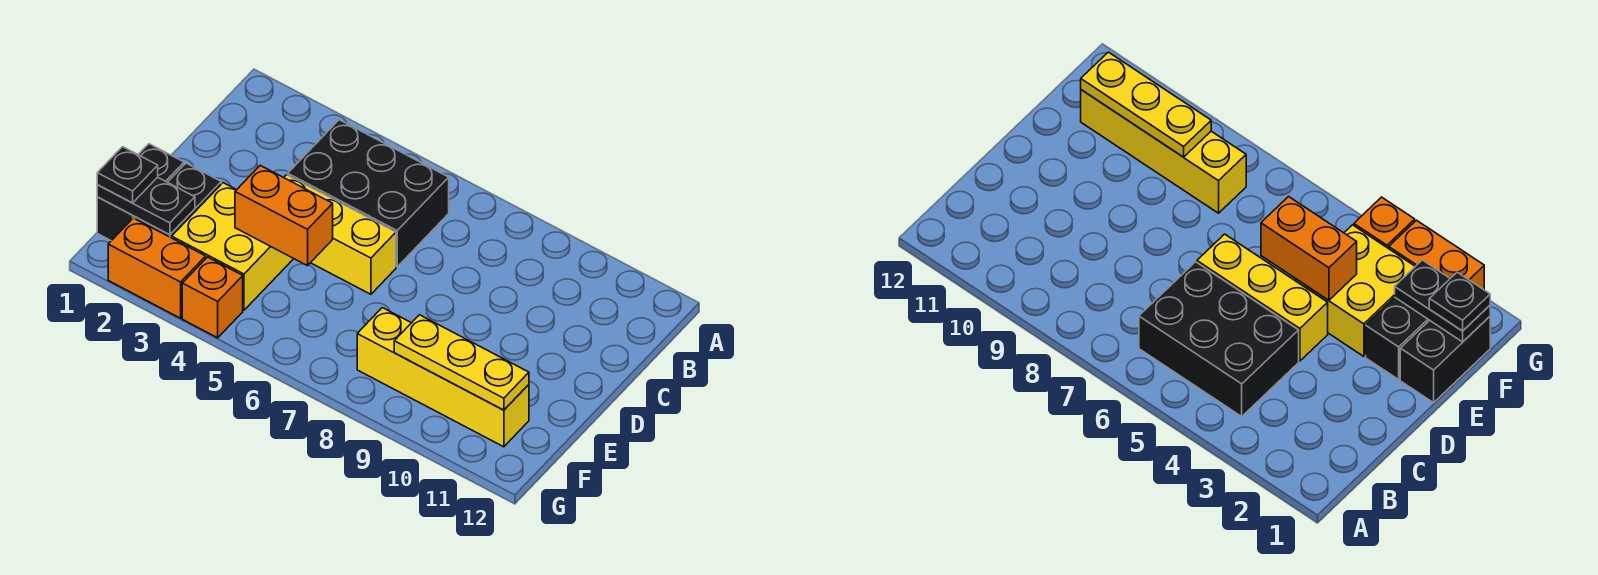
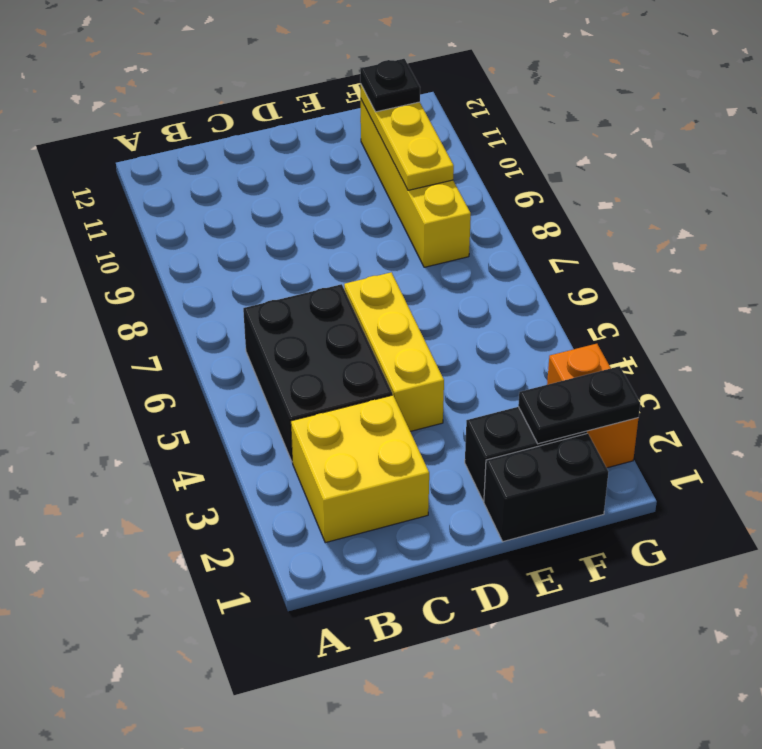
yellow 2x2 brick [172,183,294,310] -> yellow 2x2 brick moved to [291,395,429,543]
orange 1x2 brick [235,165,333,266] -> none
black 1x2 plate [97,177,195,235] -> black 1x2 plate turned to [518,366,640,444]
black 1x1 plate [97,147,158,203] -> black 1x1 plate moved to [360,59,420,112]
orange 1x1 brick [182,257,243,338] -> none

